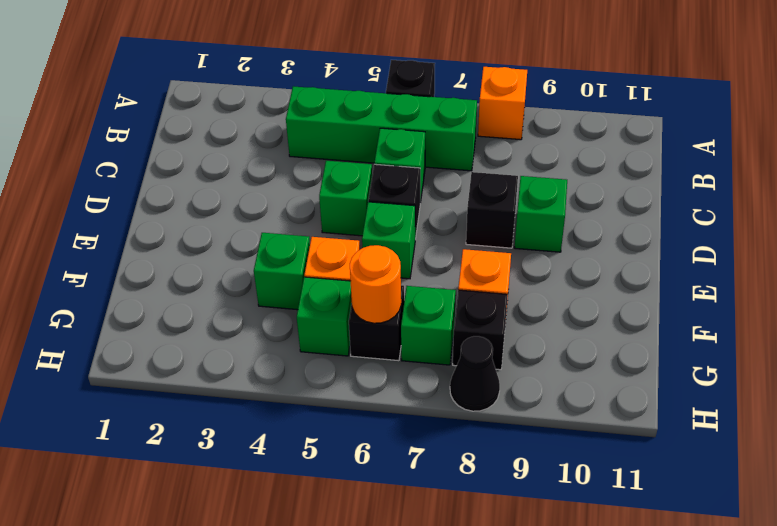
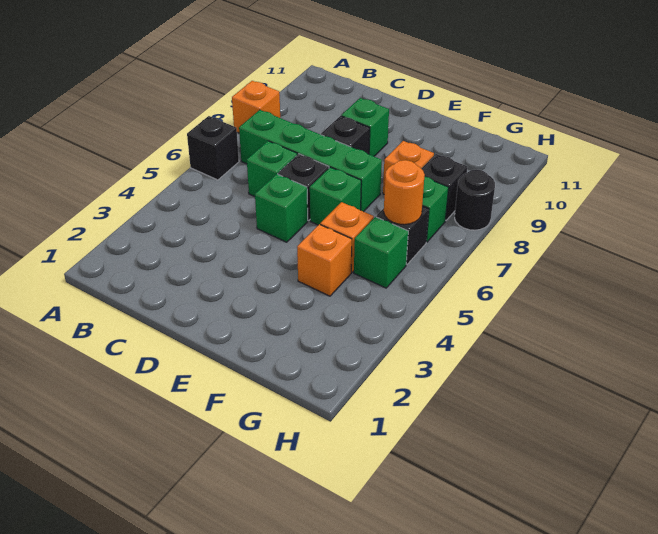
green 1x4 brick [286,86,477,171] -> green 1x4 brick turned to [239,110,382,212]
green 1x1 brick [254,233,310,310] -> orange 1x1 brick [297,224,352,296]
black 1x1 cone [450,336,500,411] -> black 1x1 round brick [455,170,495,230]

